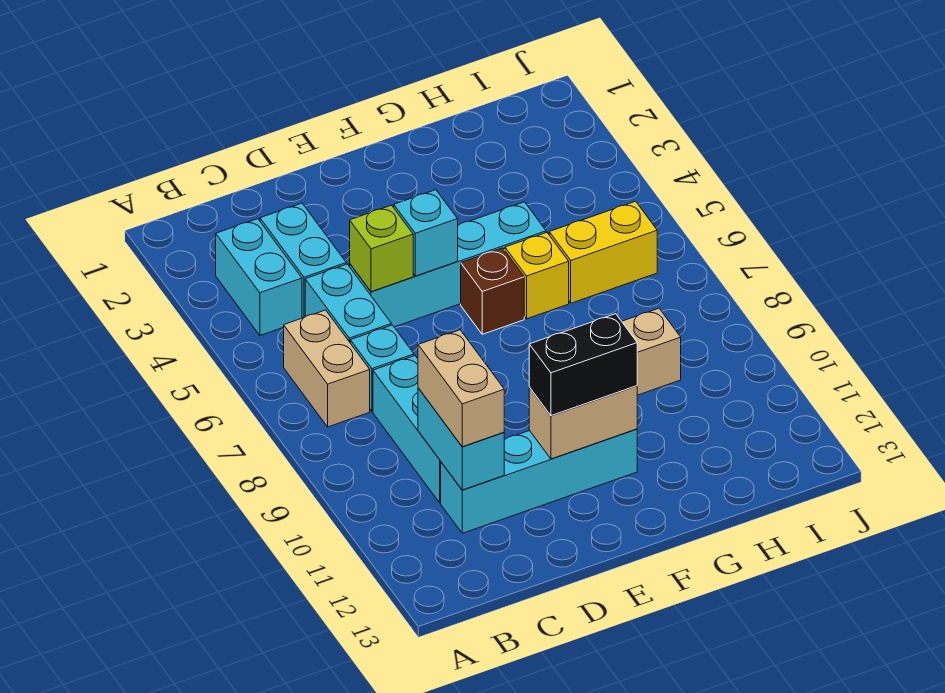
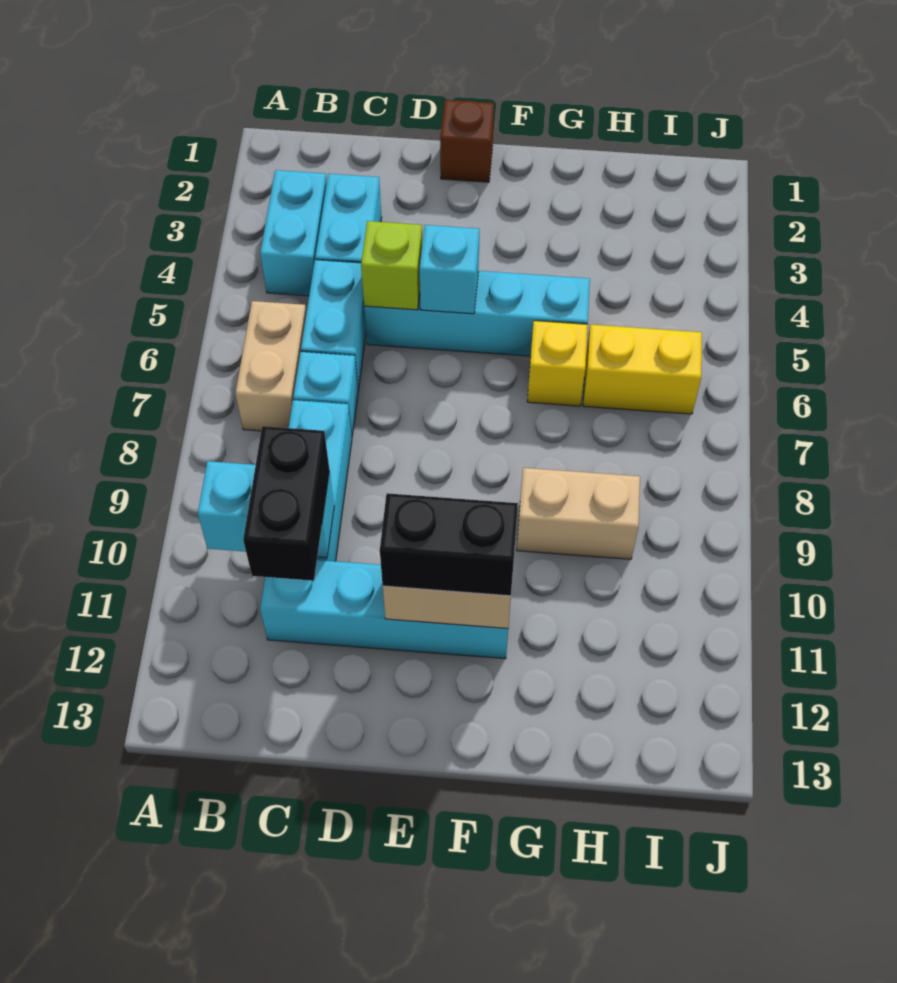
cyan 1x2 brick [418,388,504,490] -> cyan 1x2 brick turned to [198,461,334,558]
tan 1x2 brick [418,330,504,447] -> black 1x2 brick [243,426,329,581]
brown 1x1 brick [461,248,524,334] -> brown 1x1 brick moved to [440,100,494,182]

